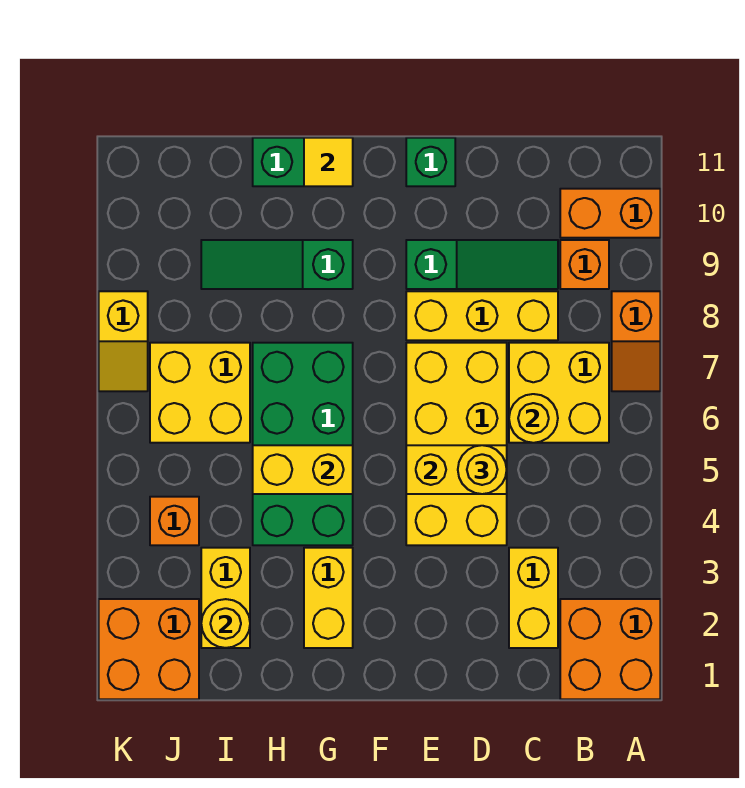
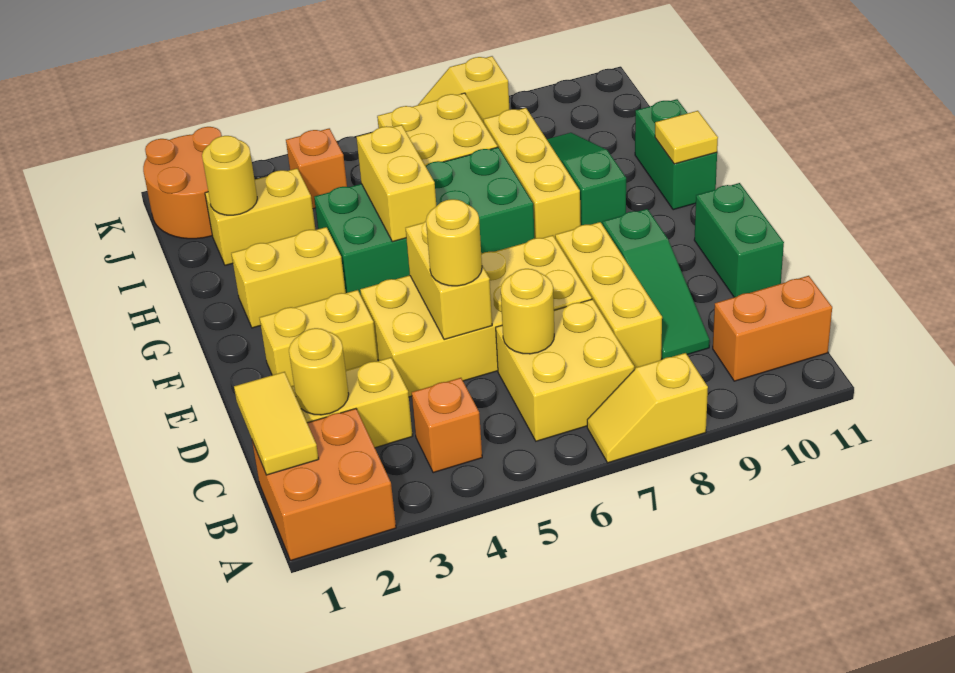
orange 1x2 slope [612,291,660,391] -> yellow 1x2 slope [587,353,708,463]
orange 1x2 brick [560,189,660,238] -> orange 1x2 brick turned to [713,276,832,381]
none -> yellow 1x2 tile [234,372,319,475]
orange 1x1 brick [560,240,609,289] -> orange 1x1 brick moved to [412,378,482,473]
none -> yellow 1x1 round brick [289,328,349,415]
none -> yellow 1x2 brick [260,290,378,386]
green 1x1 brick [406,138,455,186] -> green 1x2 brick [694,183,784,297]
none -> yellow 1x3 brick [484,108,581,238]
orange 2x2 brick [99,599,199,699] -> orange 2x2 round brick [143,127,222,239]

